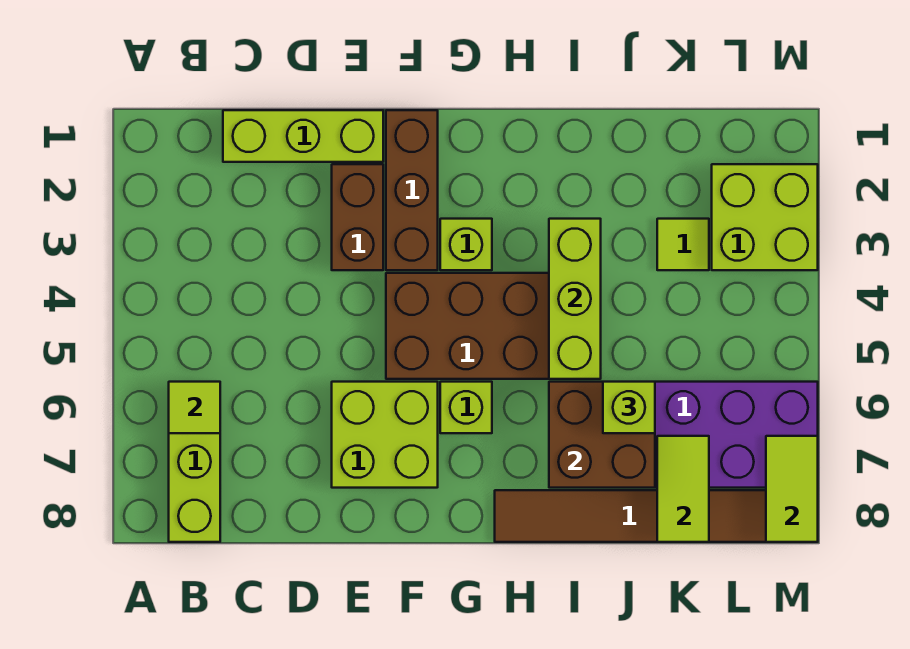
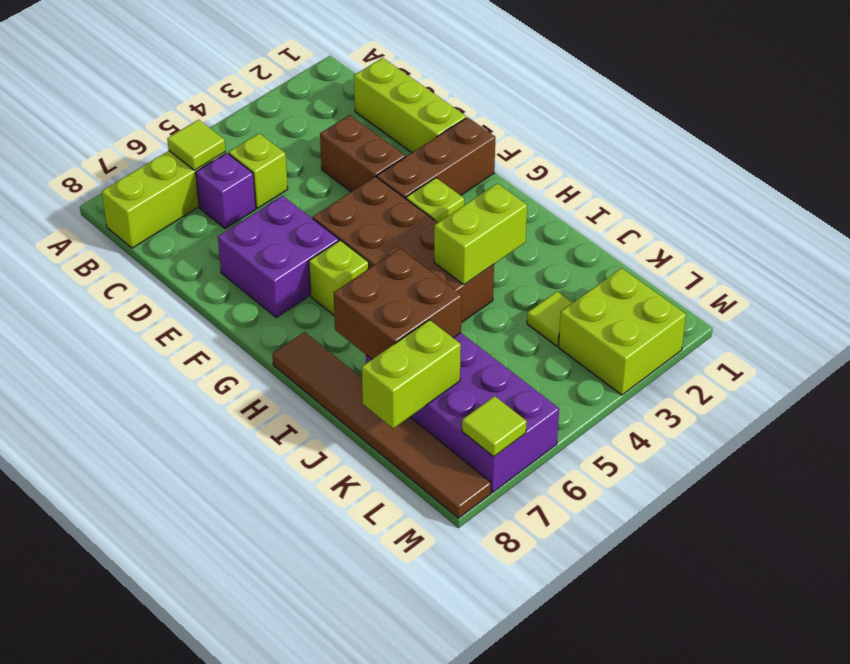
none -> purple 1x1 brick [196,153,256,229]
brown 1x2 brick [332,164,383,270] -> brown 1x2 brick turned to [320,115,405,192]
lime 2x2 brick [332,382,438,488] -> purple 2x2 brick [218,196,339,317]
lime 1x3 brick [549,219,601,379] -> lime 1x2 brick [434,183,527,284]
lime 1x1 brick [603,382,655,433] -> lime 1x1 brick moved to [229,133,288,208]
lime 1x2 tile [657,436,709,542] -> lime 1x2 brick [362,320,461,428]
lime 1x2 tile [766,436,818,542] -> lime 1x1 tile [462,396,527,457]

